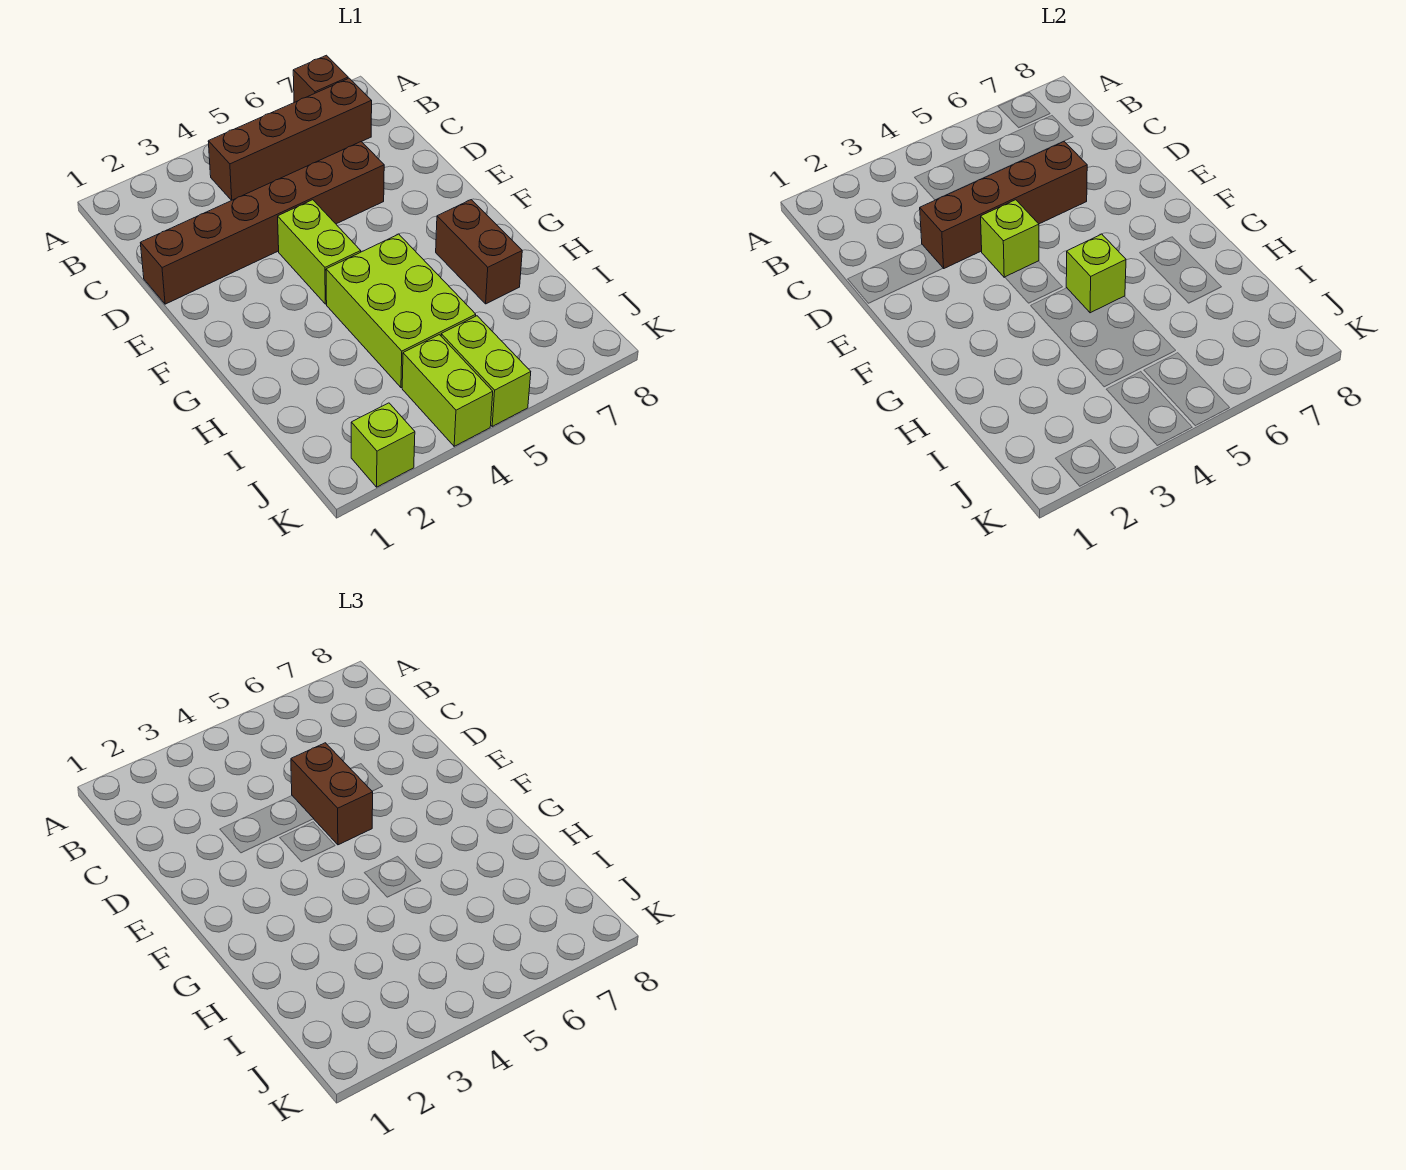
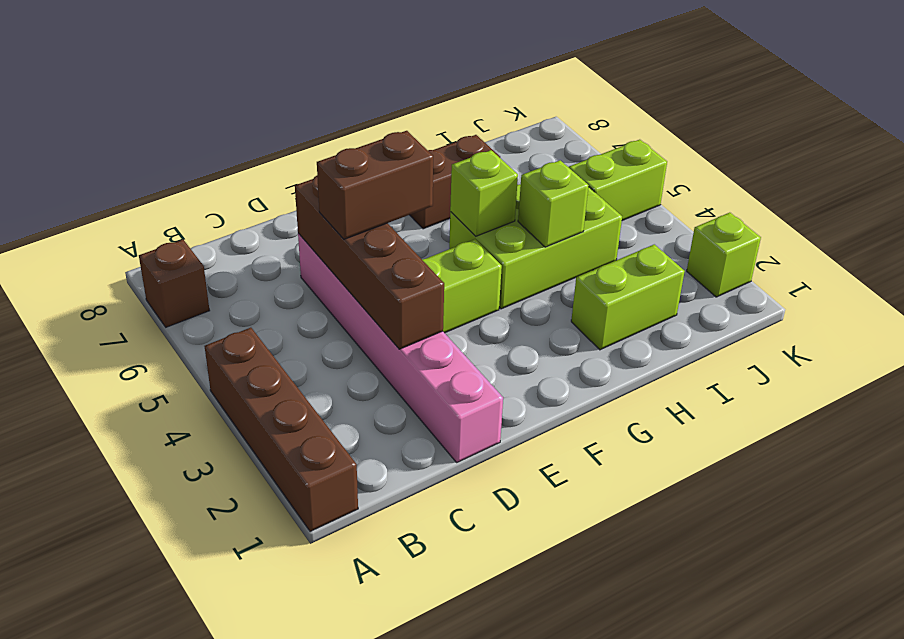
brown 1x4 brick [208,78,372,200] -> brown 1x4 brick moved to [204,328,358,532]
brown 1x6 brick [141,142,384,304] -> pink 1x6 brick [298,233,503,462]
lime 1x1 brick [981,200,1039,277] -> lime 1x1 brick moved to [518,160,589,247]
lime 1x2 brick [402,335,493,446] -> lime 1x2 brick moved to [571,244,685,350]

